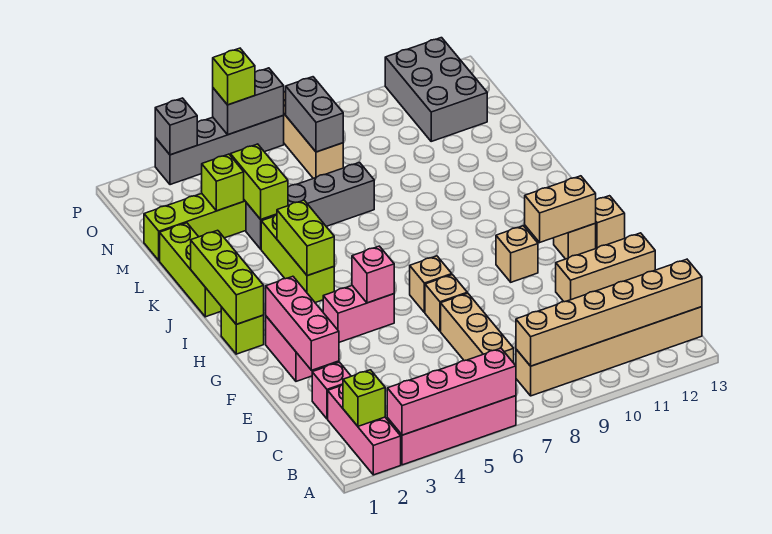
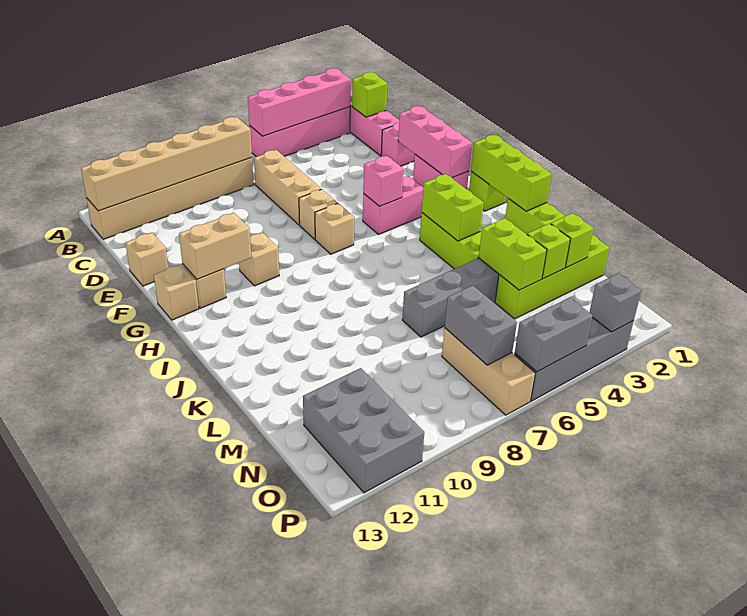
tan 1x3 brick [556,233,655,302] -> tan 1x1 brick [125,233,168,286]
lime 1x1 brick [213,48,255,105] -> lime 1x1 brick moved to [551,213,593,268]

